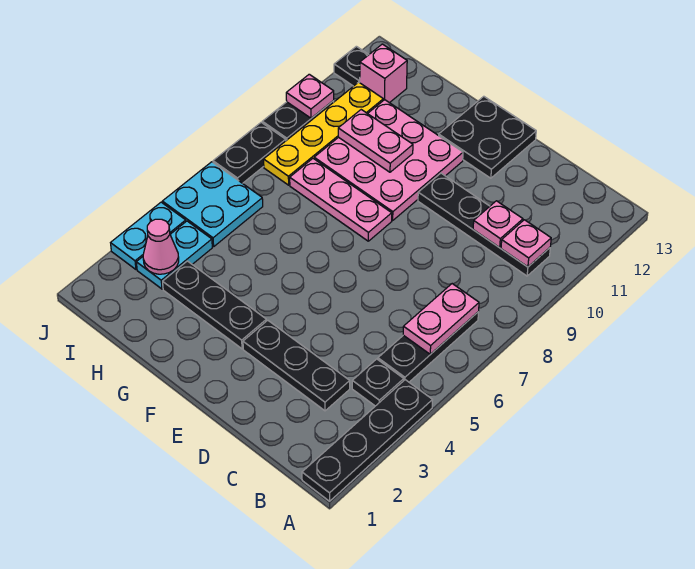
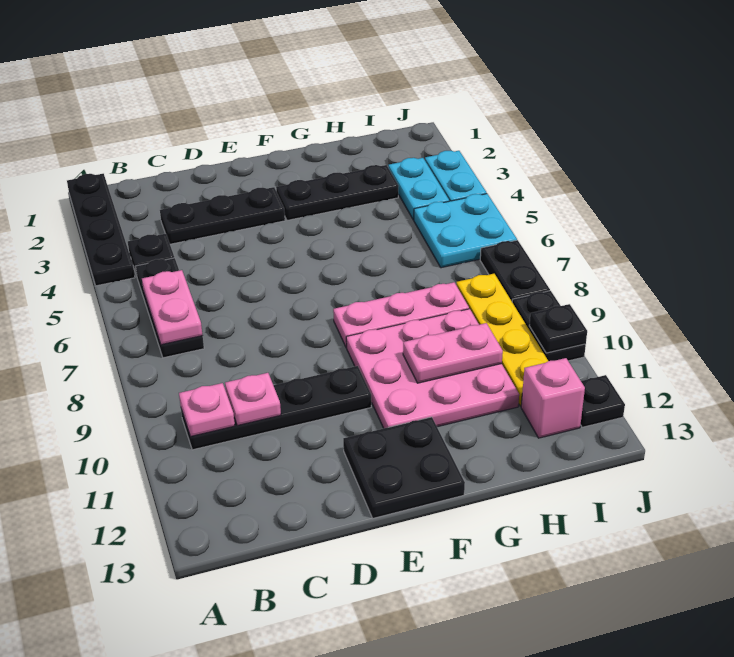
pink 1x1 cone [143,219,179,274] -> none
pink 1x1 plate [286,74,334,118] -> black 1x1 plate [529,304,587,353]

